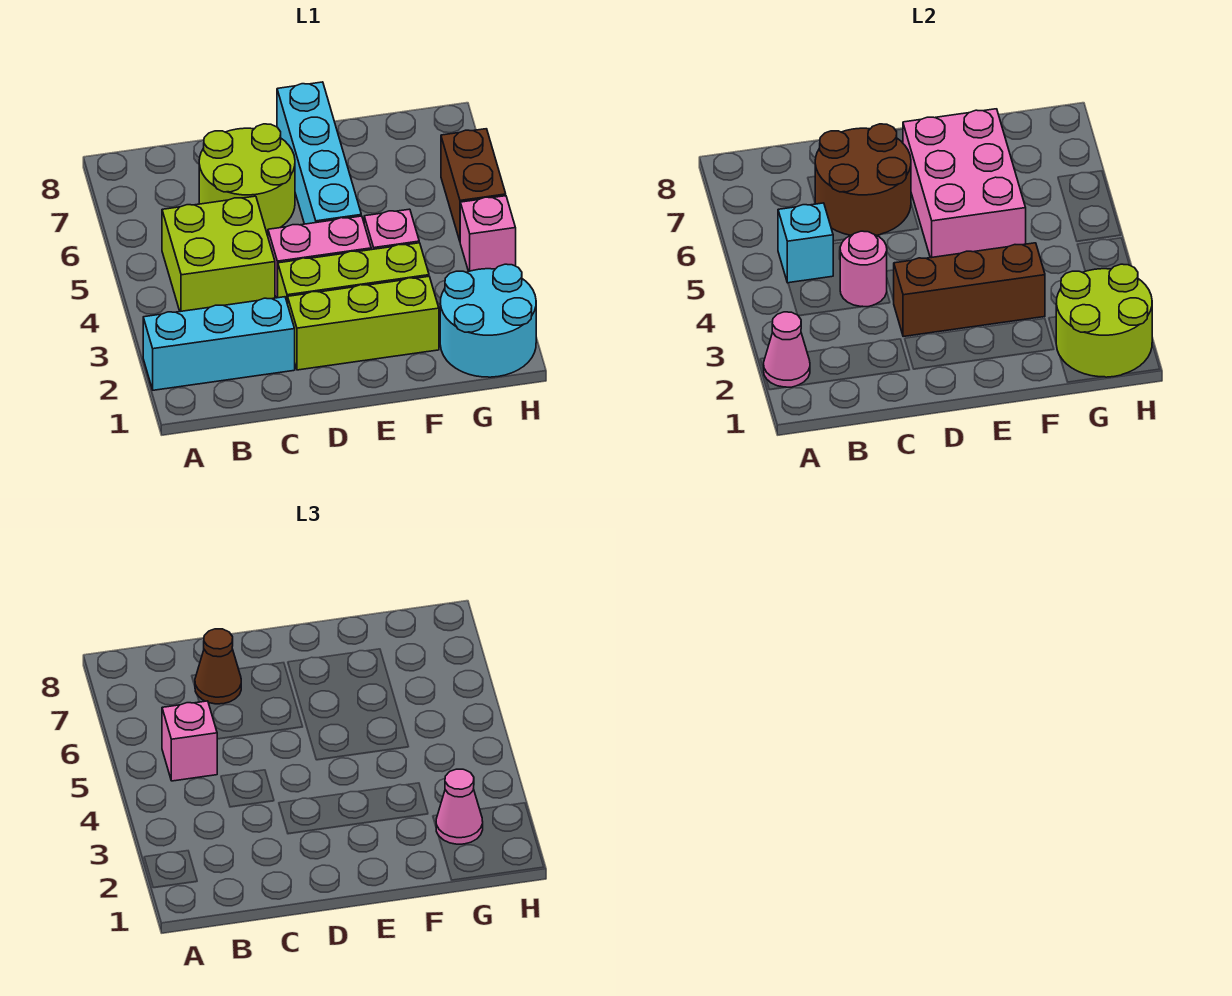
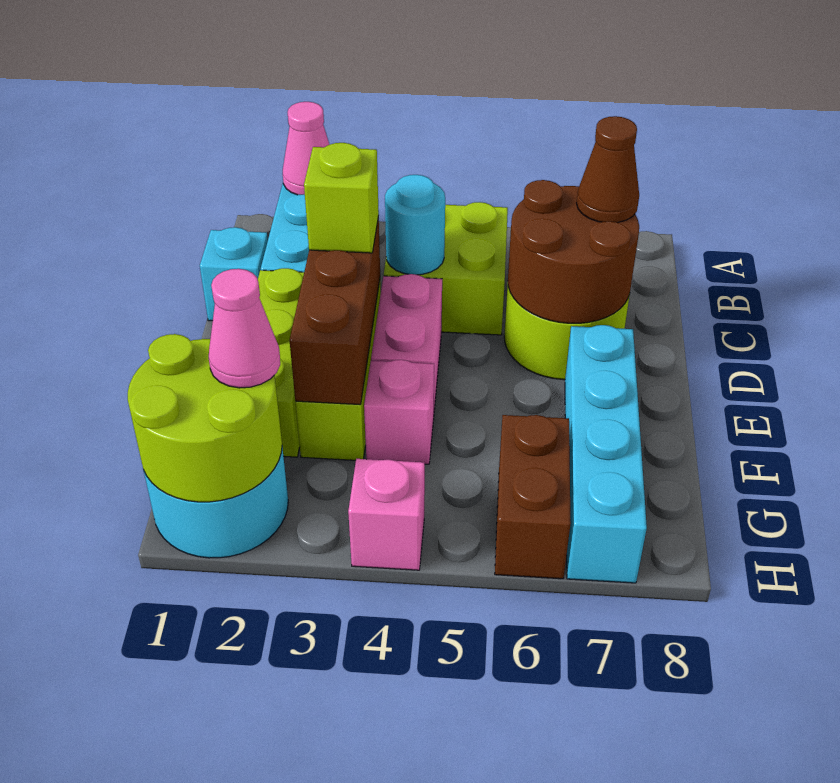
cyan 1x1 brick [778,203,833,283] -> cyan 1x1 brick moved to [200,227,268,321]
pink 1x1 brick [162,701,217,781] -> none
pink 1x1 round brick [840,231,887,307] -> cyan 1x1 round brick [385,175,445,275]
none -> lime 1x1 brick [304,143,379,253]
cyan 1x4 brick [277,82,361,224] -> cyan 1x4 brick turned to [565,325,647,583]
pink 2x3 brick [903,109,1026,258] -> none
brown 1x2 brick [441,129,506,241] -> brown 1x2 brick turned to [495,415,571,579]

